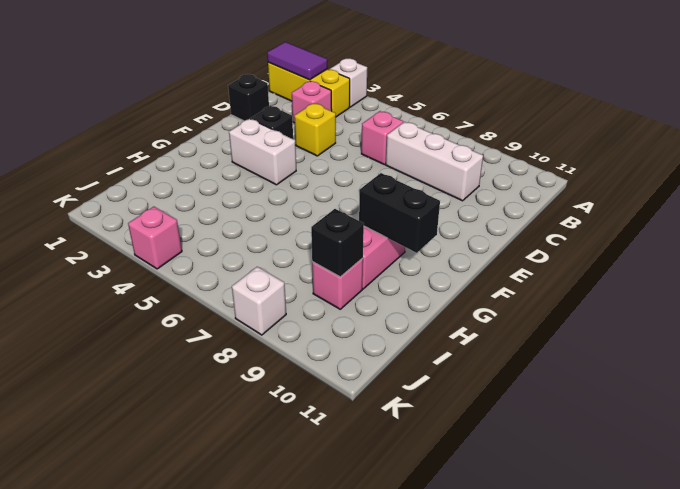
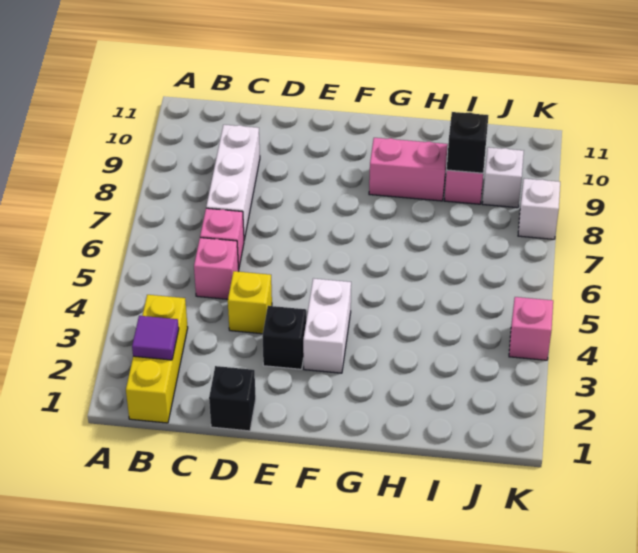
white 1x1 brick [329,59,367,107] -> white 1x1 brick moved to [482,147,524,208]
purple 1x2 tile [267,42,327,80] -> purple 1x1 tile [132,316,179,360]
pink 1x1 brick [292,81,332,123] -> pink 1x1 brick moved to [194,238,239,299]
black 1x2 brick [359,173,440,253] -> none

